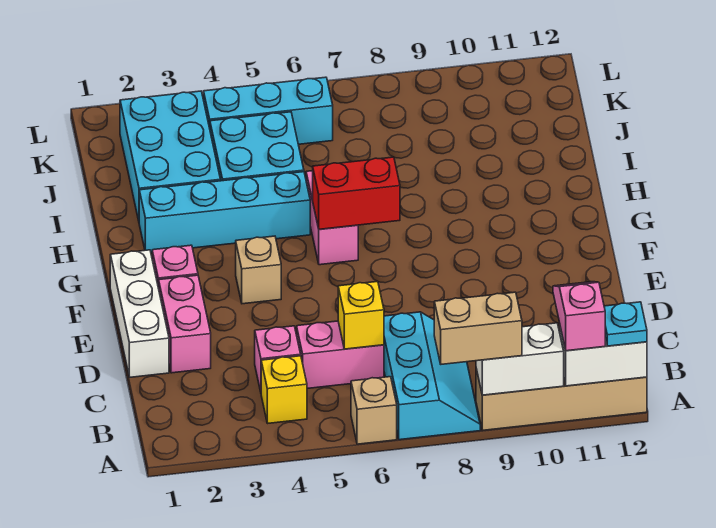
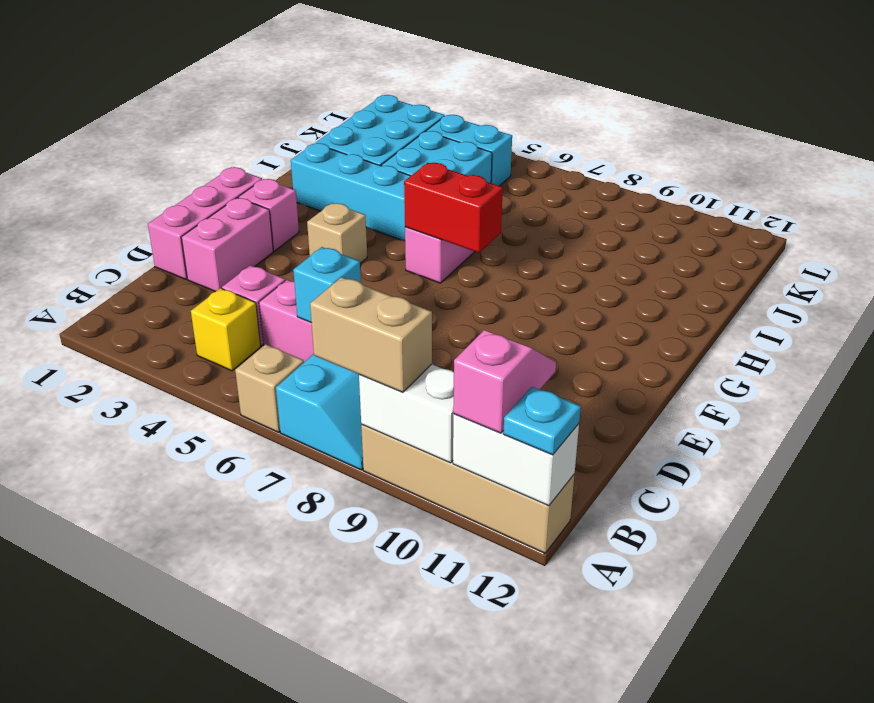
yellow 1x1 brick [338,281,384,349] -> cyan 1x1 brick [293,247,361,322]
white 1x3 brick [110,250,169,377] -> pink 1x3 brick [148,167,262,279]
cyan 1x3 brick [204,77,333,144] -> cyan 1x2 brick [427,115,512,186]

